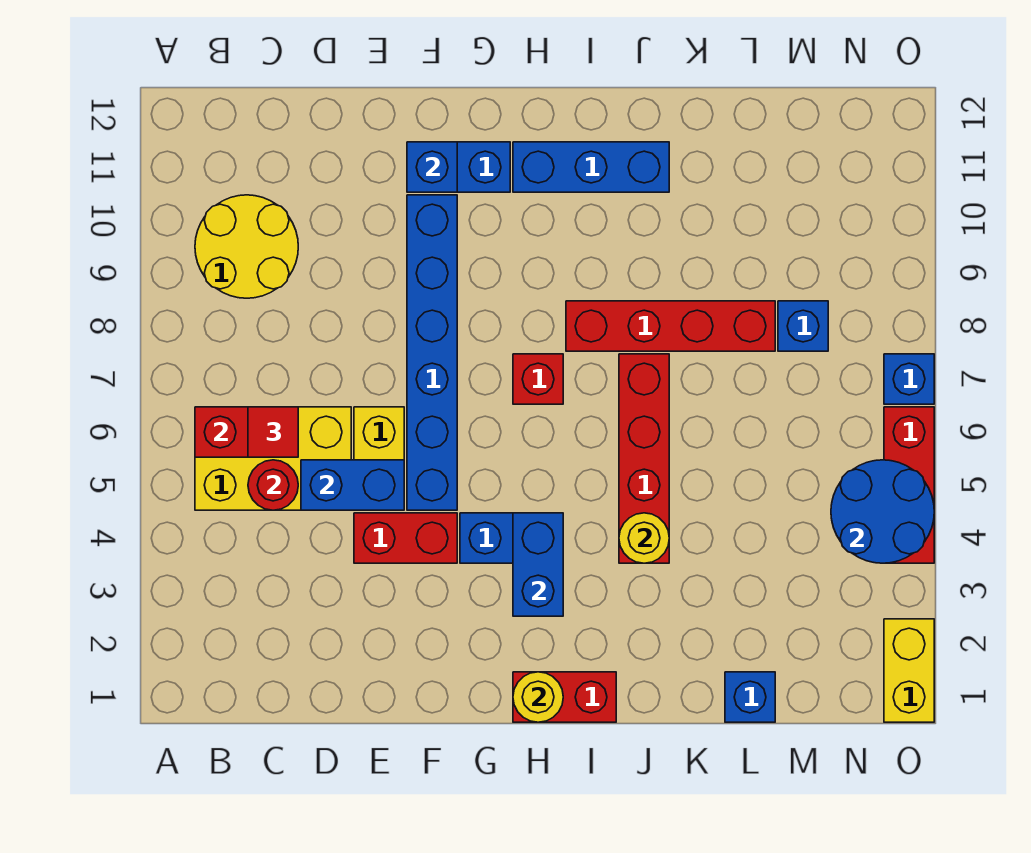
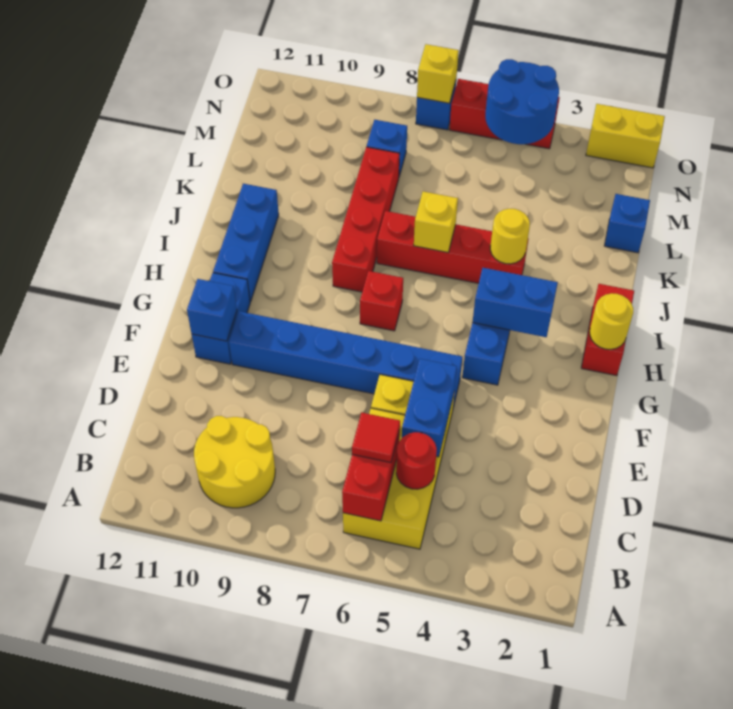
red 1x2 brick [354,513,457,563] -> none
none -> yellow 1x1 brick [414,191,458,253]
none -> yellow 1x1 brick [417,44,459,103]

